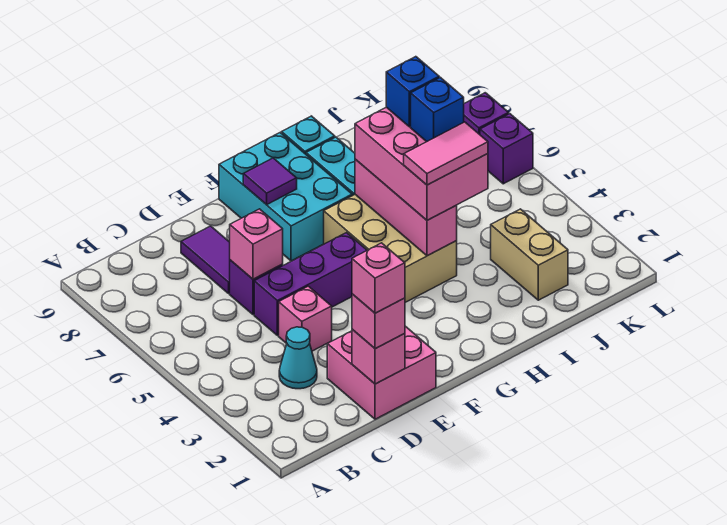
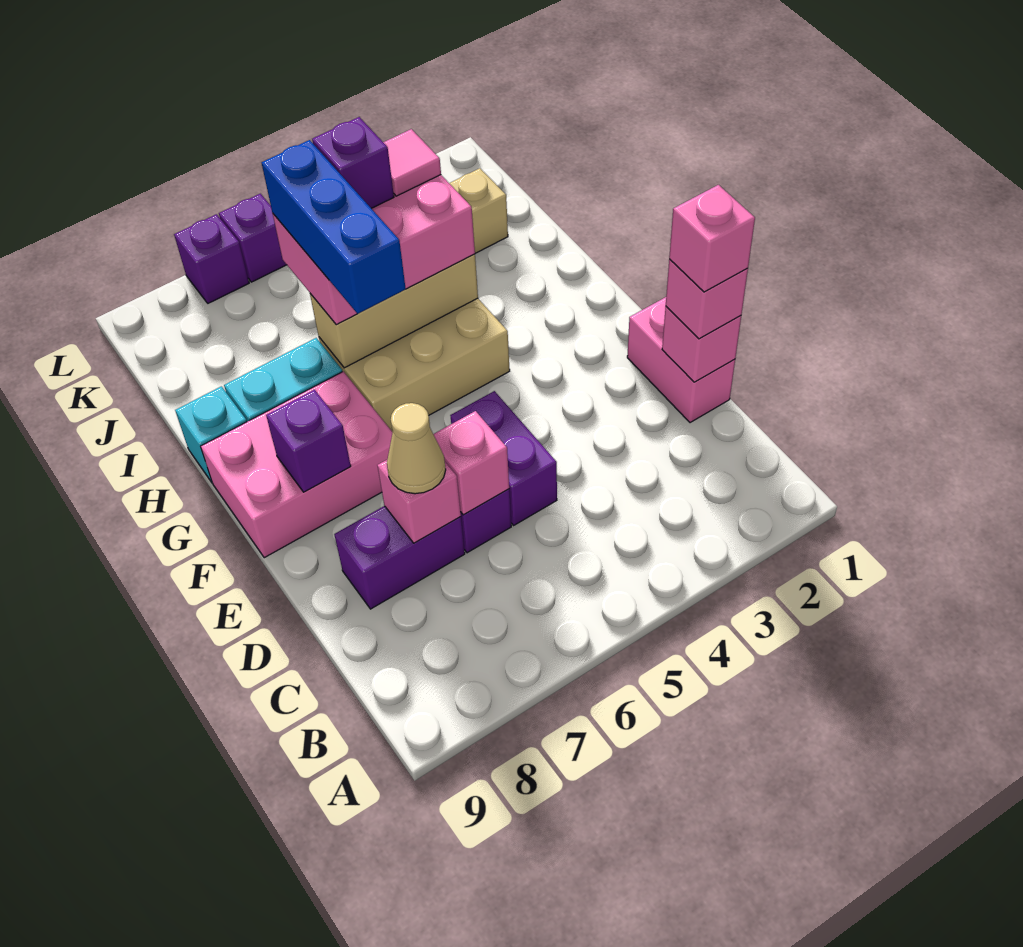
cyan 1x1 cone [279,327,317,389] -> none
pink 2x2 brick [327,326,436,419] -> pink 1x2 brick [627,297,735,423]
pink 1x1 brick [279,286,332,351] -> pink 1x1 brick moved to [377,460,461,543]
purple 1x3 brick [254,233,367,335] -> purple 1x2 brick [450,391,557,525]
purple 1x2 tile [181,226,230,293] -> purple 1x2 brick [334,506,465,609]
none -> tan 1x1 cone [387,403,446,494]
cyan 2x3 brick [219,133,352,261] -> pink 2x3 brick [201,371,393,558]
purple 1x1 tile [243,158,297,205] -> purple 1x1 brick [266,390,351,492]
pink 1x3 brick [355,159,457,256] -> tan 1x3 brick [310,254,478,368]
pink 1x2 tile [404,122,488,185] -> pink 1x1 tile [383,129,441,196]
blue 1x1 brick [411,77,464,142] -> purple 1x1 brick [312,117,394,208]
blue 1x1 brick [386,57,439,127] -> blue 1x3 brick [262,140,406,314]

